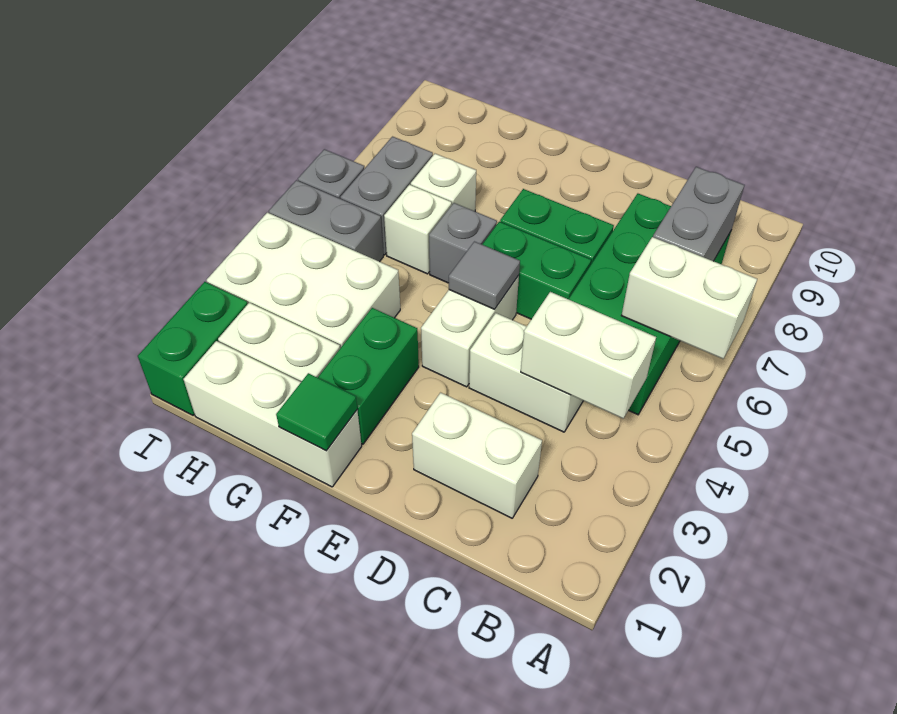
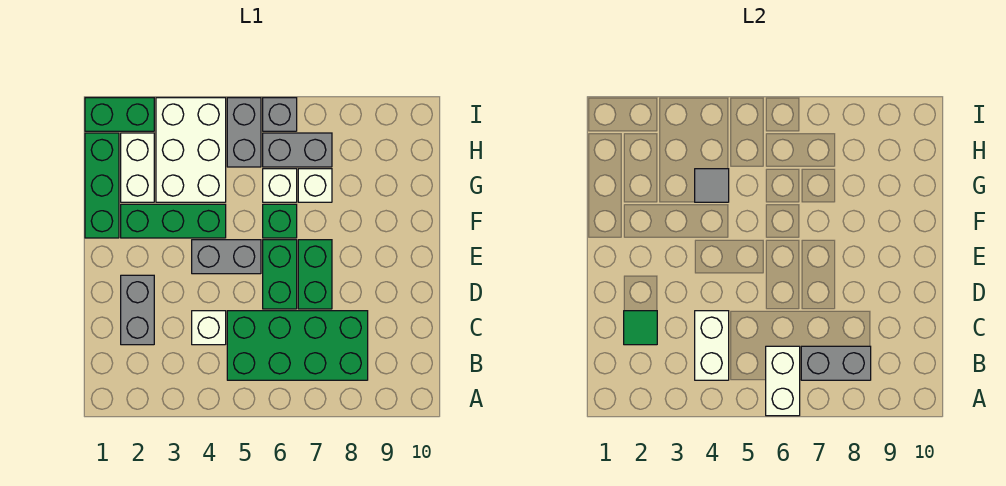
white 1x2 brick [412,393,542,518] -> grey 1x2 brick [121,275,154,345]
white 1x2 brick [469,313,583,432] -> white 1x1 brick [192,311,226,345]
white 1x2 brick [421,275,519,387] -> grey 1x2 brick [192,240,261,274]
grey 1x1 tile [449,242,520,309] -> grey 1x1 tile moved to [695,169,729,202]
white 1x3 brick [183,341,362,487] -> green 1x3 brick [85,133,119,238]
green 1x1 tile [276,373,357,451] -> green 1x1 tile moved to [624,311,657,345]
green 1x2 brick [318,308,419,444] -> green 1x3 brick [121,204,226,238]
grey 1x1 brick [429,203,497,283] -> green 1x1 brick [263,204,297,238]

